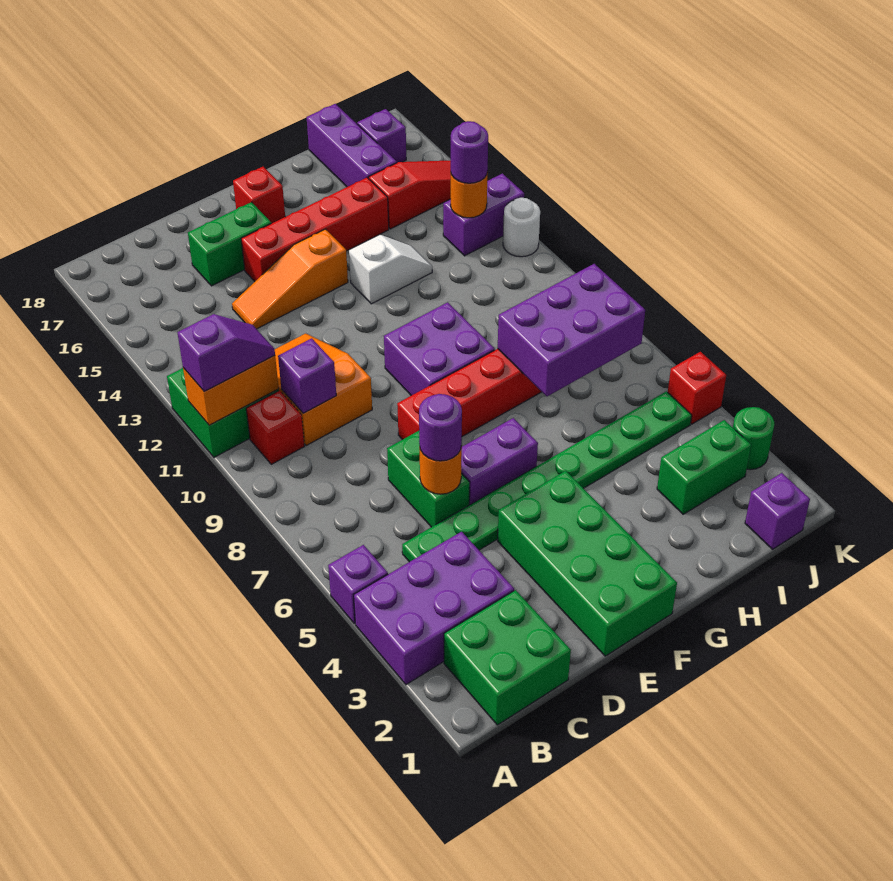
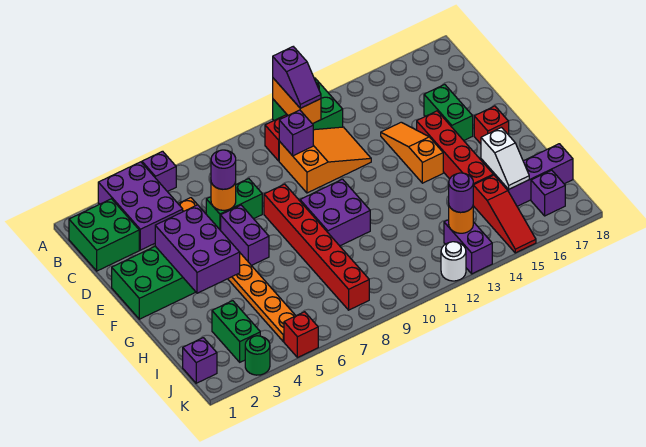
green 1x8 plate [402,391,692,562] -> orange 1x8 plate [178,198,296,341]
white 1x2 slope [349,235,432,304] -> white 1x2 slope moved to [481,128,529,189]
purple 2x3 brick [498,264,645,396] -> purple 2x3 brick moved to [155,205,240,293]

